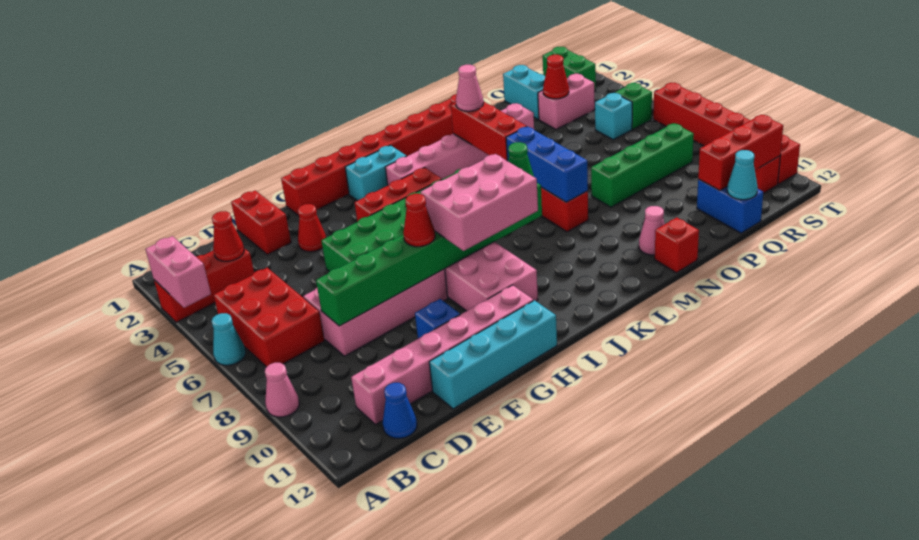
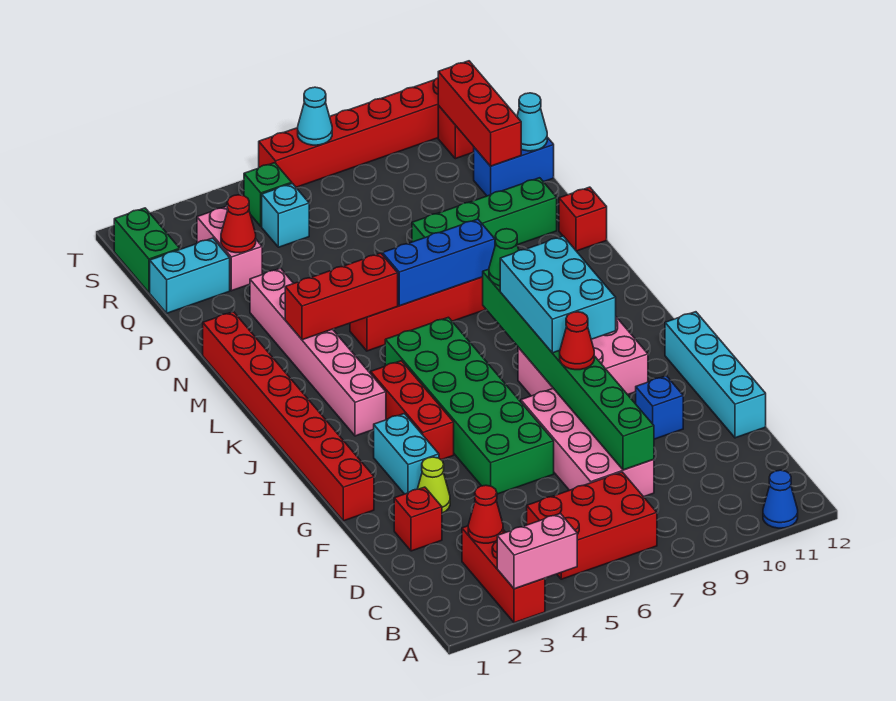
cyan 1x1 cone [212,313,246,365] -> cyan 1x1 cone moved to [298,87,332,145]
pink 1x1 cone [265,363,299,417] -> none
pink 1x6 brick [351,285,533,424] -> none
blue 1x1 cone [383,383,417,438] -> blue 1x1 cone moved to [763,470,798,528]
red 1x2 brick [231,191,291,255] -> red 1x1 brick [394,487,442,551]
red 1x1 cone [298,204,326,252] -> lime 1x1 cone [418,457,450,513]
pink 2x3 brick [420,154,538,251] -> cyan 2x3 brick [500,236,616,353]
cyan 1x2 brick [345,145,407,201] -> cyan 1x2 brick moved to [374,414,439,494]
pink 1x1 cone [456,65,483,111] -> none
pink 1x1 cone [639,206,664,255] -> none
green 1x4 brick [591,123,694,207] -> green 1x4 brick turned to [412,178,557,245]
green 1x2 brick [543,47,596,92] -> green 1x2 brick turned to [114,208,180,293]

